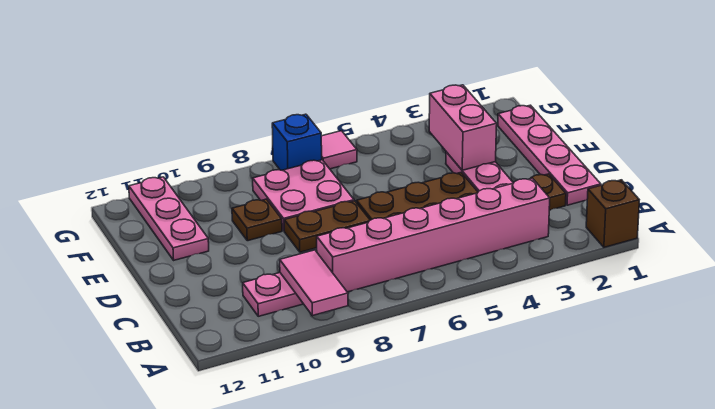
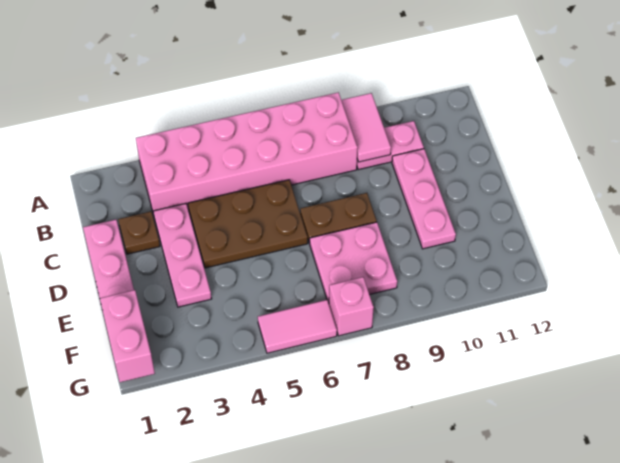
brown 1x1 brick [586,180,639,247] -> none
pink 1x6 brick [317,178,550,292] -> pink 2x6 brick [136,92,358,215]
pink 1x2 brick [429,85,497,170] -> pink 1x2 brick moved to [100,290,155,382]
brown 1x1 plate [232,199,282,241] -> none
pink 1x3 plate [129,177,209,260] -> pink 1x3 plate moved to [392,149,456,249]
pink 1x1 tile [321,131,357,169] -> pink 1x2 tile [258,300,337,353]
blue 1x1 brick [272,114,322,170] -> pink 1x1 brick [329,277,374,336]

